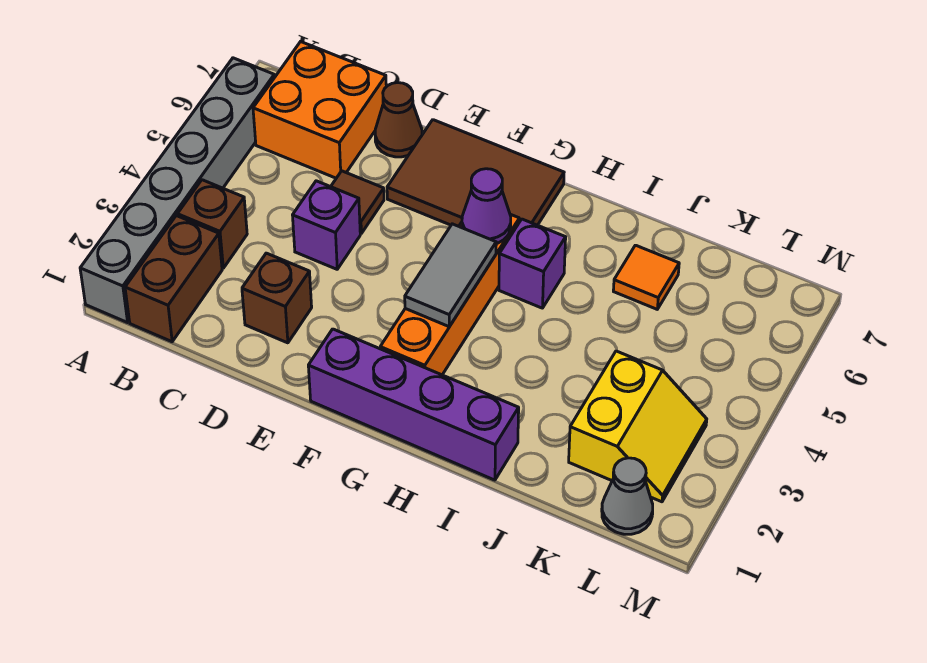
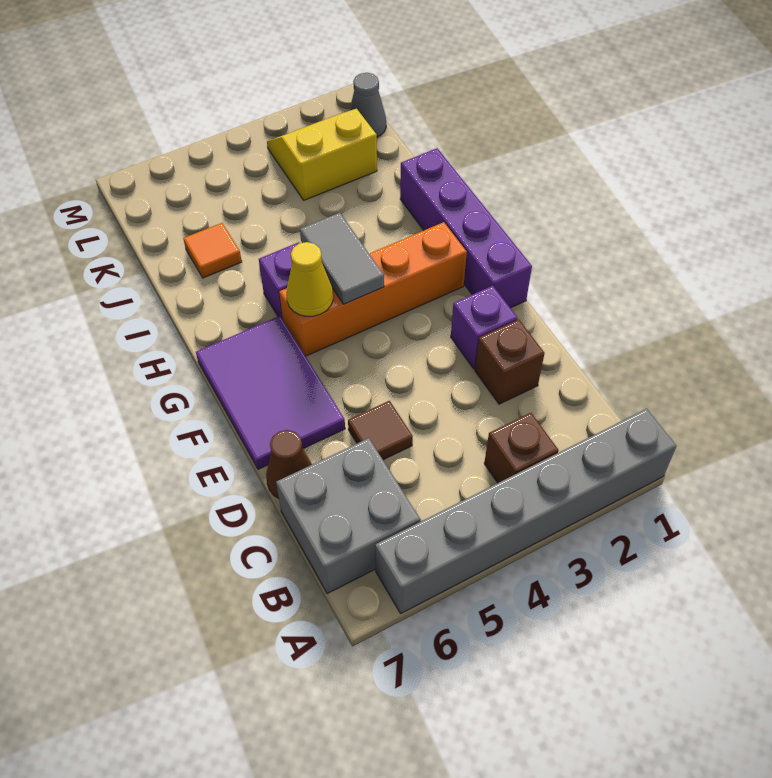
brown 1x2 brick [125,216,222,342] -> none
orange 2x2 brick [253,42,386,178] -> grey 2x2 brick [276,438,420,594]
purple 1x1 brick [293,181,360,269] -> purple 1x1 brick moved to [451,286,517,369]
brown 2x3 tile [387,120,564,226] -> purple 2x3 tile [196,316,345,469]
grey 1x2 tile [405,224,496,327] -> grey 1x2 tile turned to [300,213,384,304]
purple 1x1 cone [462,169,511,244] -> yellow 1x1 cone [286,242,333,316]

